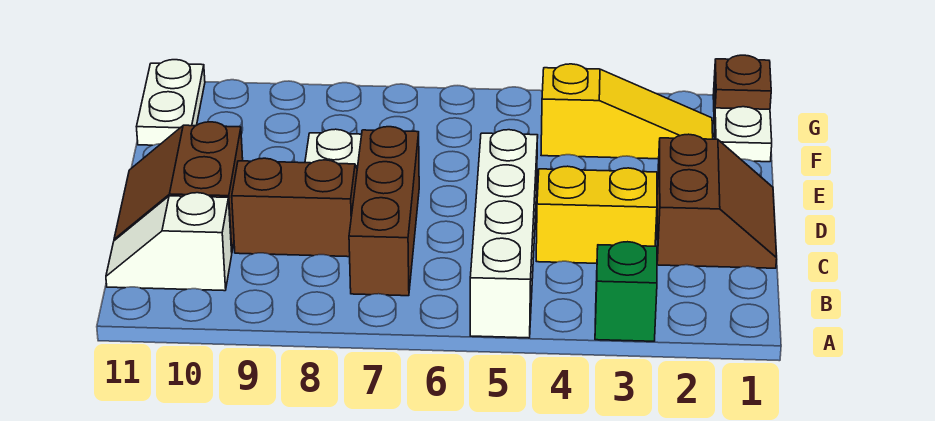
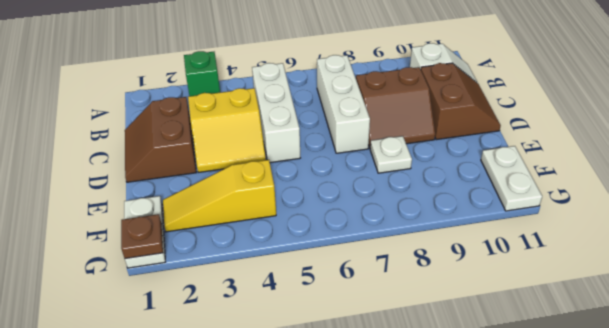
white 1x4 brick [470,130,538,338] -> white 1x3 brick [252,63,300,163]
brown 1x3 brick [349,127,419,296] -> white 1x3 brick [317,55,370,153]

